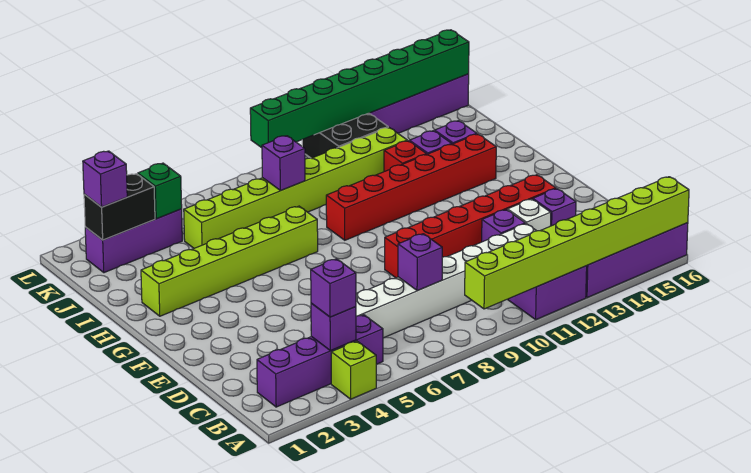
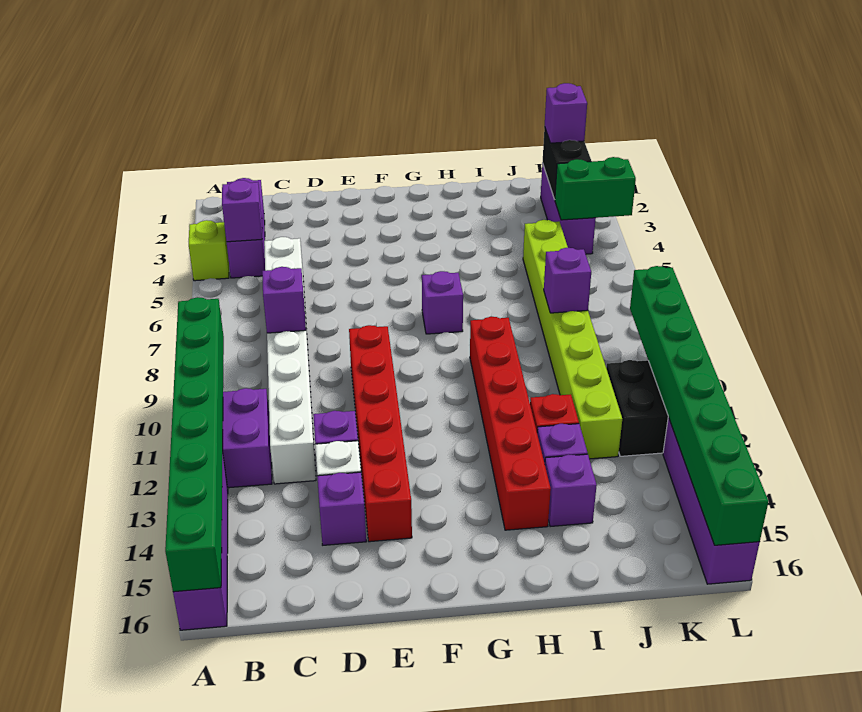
lime 1x8 brick [465,177,689,309] -> green 1x8 brick [165,297,224,592]
purple 1x4 brick [257,315,383,407] -> purple 1x3 brick [227,178,265,278]
purple 1x1 brick [311,259,356,317] -> purple 1x1 brick moved to [422,271,463,334]
lime 1x6 brick [141,206,318,316] -> none
green 1x1 brick [138,163,182,219] -> green 1x2 brick [555,157,636,220]

